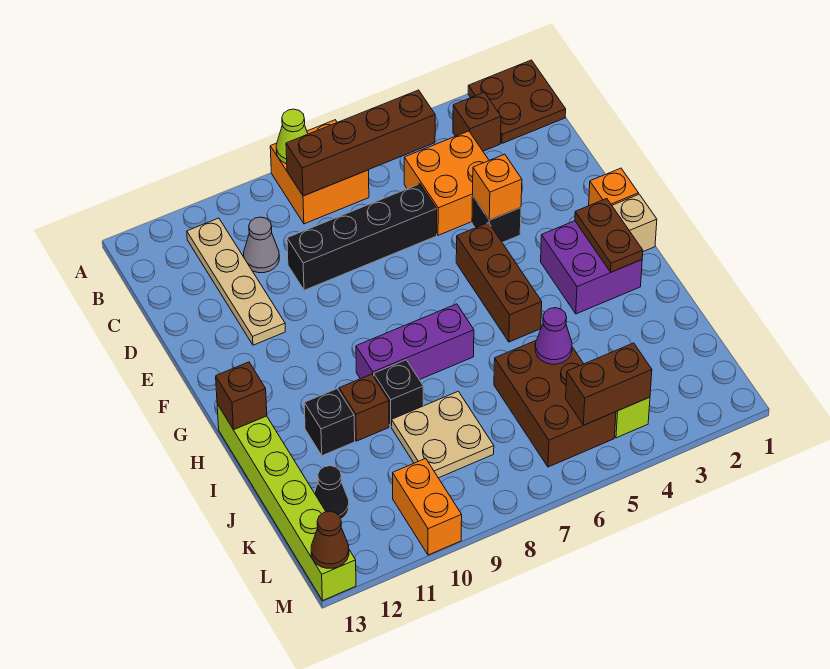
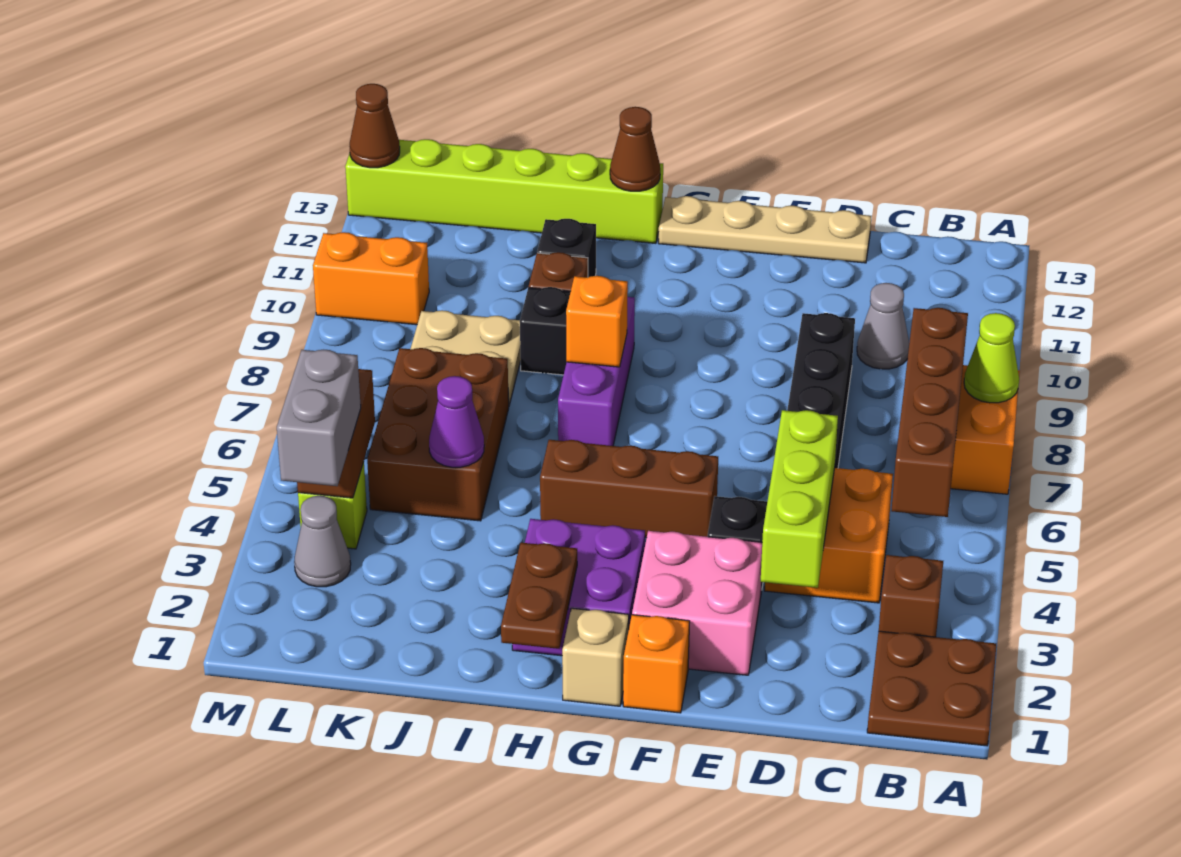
tan 1x4 plate [187,218,285,345] -> tan 1x4 plate moved to [658,196,871,263]
none -> lime 1x3 brick [761,410,838,588]
none -> pink 2x2 brick [632,531,762,675]
orange 1x1 brick [473,154,522,220] -> orange 1x1 brick moved to [566,276,628,367]
brown 1x2 plate [575,199,643,272] -> brown 1x2 plate turned to [501,543,577,649]
brown 1x1 brick [216,362,267,430] -> brown 1x1 cone [610,107,660,191]
brown 2x3 brick [494,341,616,467] -> brown 2x3 brick turned to [367,348,509,521]
black 1x1 cone [314,466,349,519] -> none
none -> grey 1x1 cone [294,496,351,587]
none -> grey 1x2 brick [277,350,361,486]

